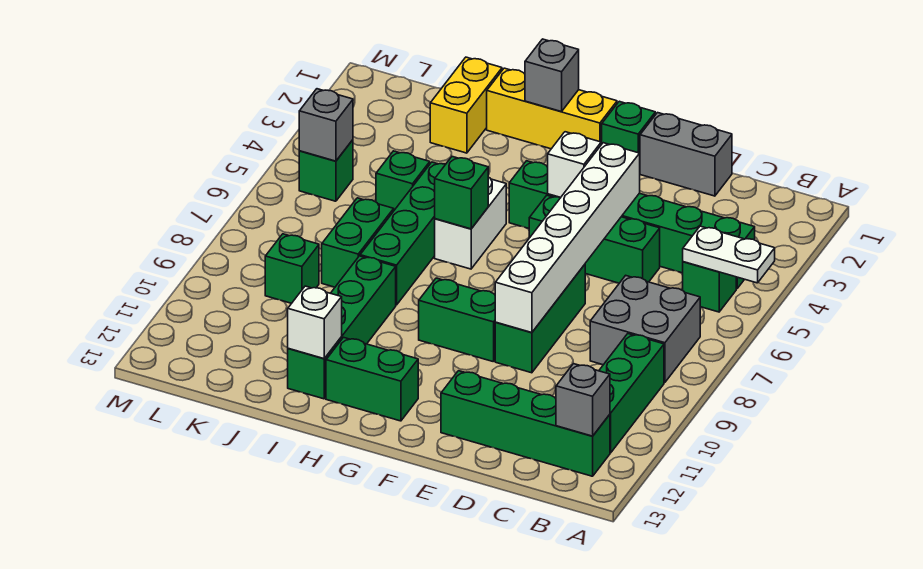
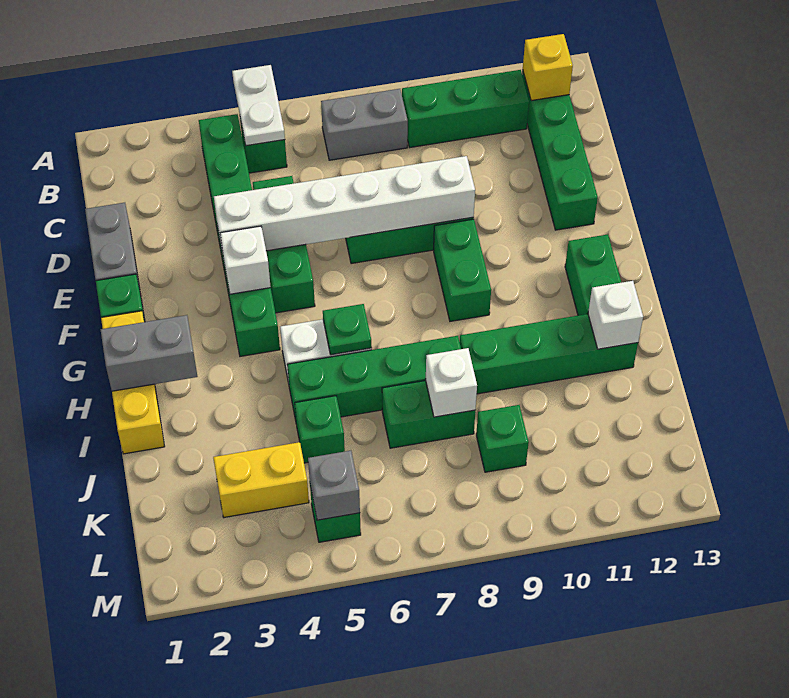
grey 2x2 brick [590,275,700,382] -> grey 1x2 brick [321,89,408,160]
grey 1x1 brick [556,364,610,436] -> yellow 1x1 brick [523,34,573,101]
grey 1x1 brick [525,39,579,112] -> grey 1x2 brick [101,315,198,391]
green 1x1 brick [435,157,488,229] -> green 1x1 plate [323,304,372,355]
yellow 1x2 brick [430,57,502,153] -> yellow 1x2 brick moved to [213,442,309,517]
none -> white 1x1 brick [426,348,477,417]

